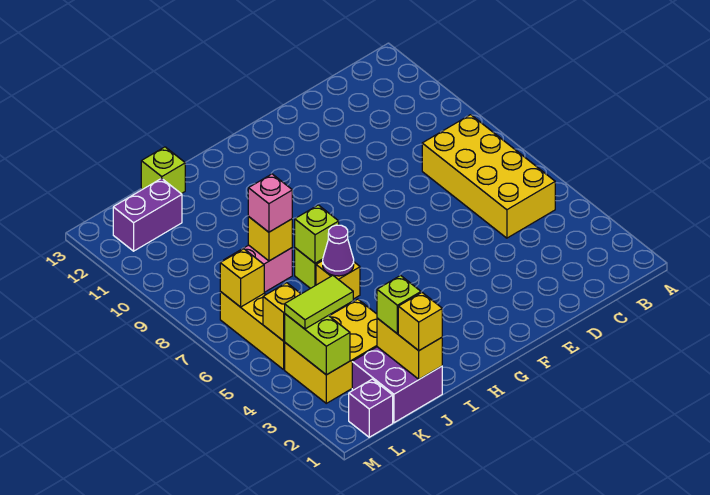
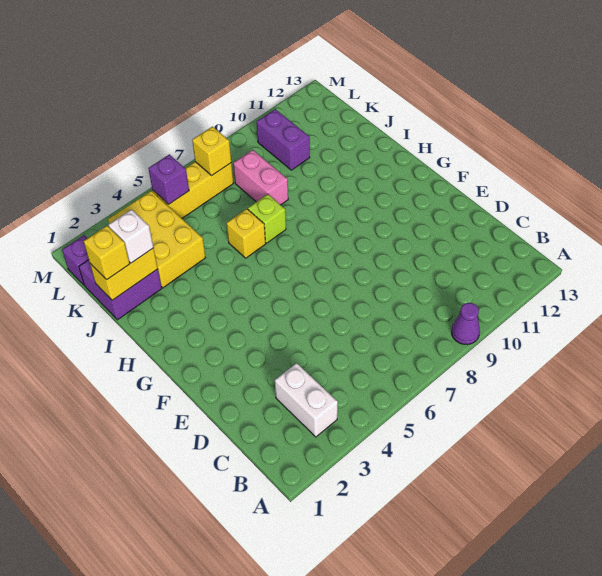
none -> white 1x2 brick [275,363,338,437]
yellow 2x4 brick [422,115,555,238] -> none
purple 1x1 cone [323,225,354,276] -> purple 1x1 cone moved to [452,303,480,345]
lime 1x1 brick [295,205,339,263] -> none
lime 1x1 brick [377,276,421,334] -> white 1x1 brick [108,210,154,263]
yellow 1x1 brick [248,216,292,261] -> none
pink 1x1 brick [248,174,292,232] -> none
lime 1x1 brick [141,147,185,194] -> none
lime 1x2 tile [285,276,353,329] -> none
purple 1x2 brick [113,178,182,251] -> purple 1x2 brick moved to [257,109,310,170]
lime 1x2 brick [284,314,350,375] -> none
yellow 1x1 brick [263,283,301,341] -> purple 1x1 brick [148,154,189,204]

